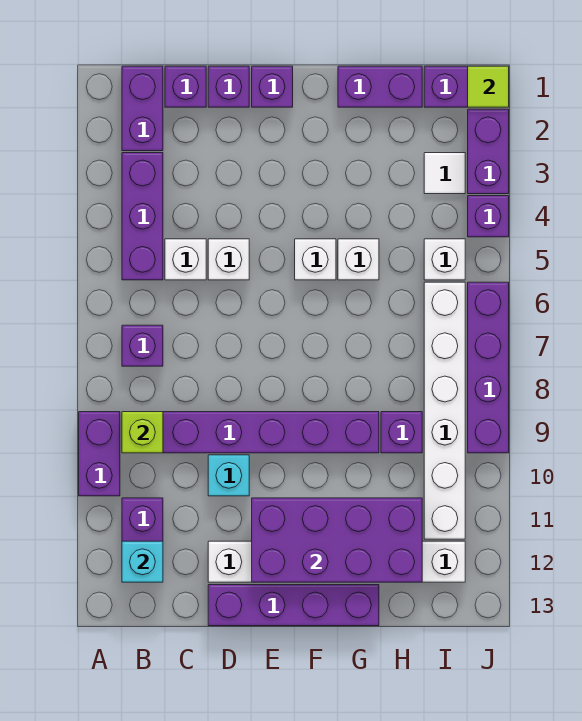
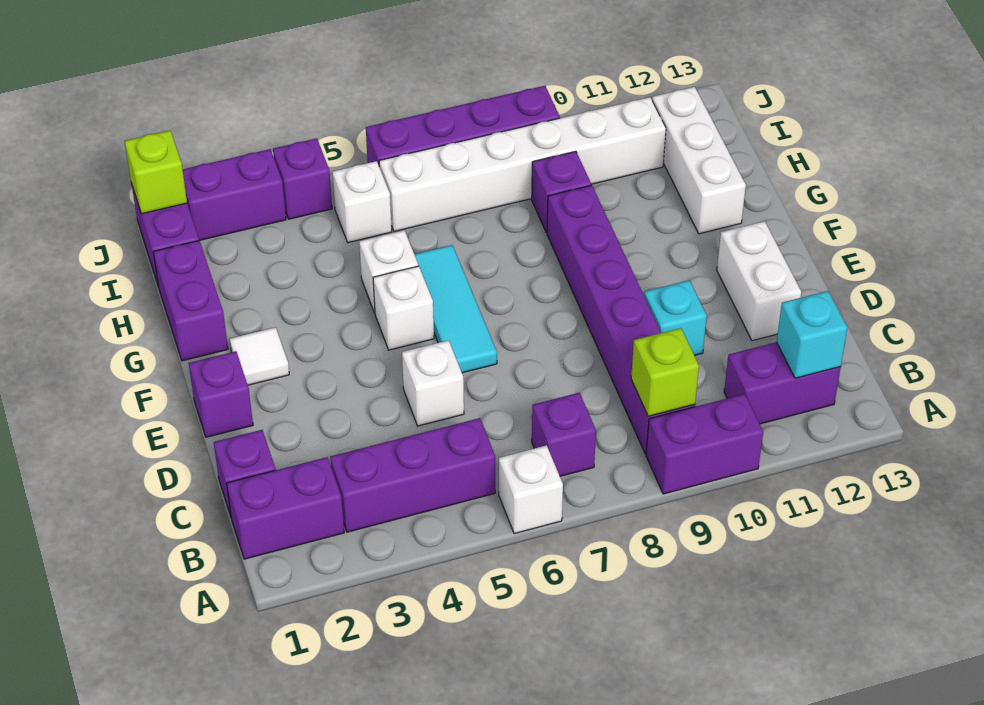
white 1x1 brick [165,239,206,280] -> white 1x1 brick moved to [498,445,563,534]
purple 1x1 brick [208,66,249,107] -> none
purple 1x4 brick [208,585,379,626] -> none
none -> cyan 1x3 tile [414,245,497,373]
purple 2x4 brick [252,498,422,582] -> none
white 1x1 tile [424,153,465,194] -> white 1x1 tile moved to [230,327,289,385]
lime 1x1 tile [468,66,509,107] -> lime 1x1 brick [125,131,187,214]

